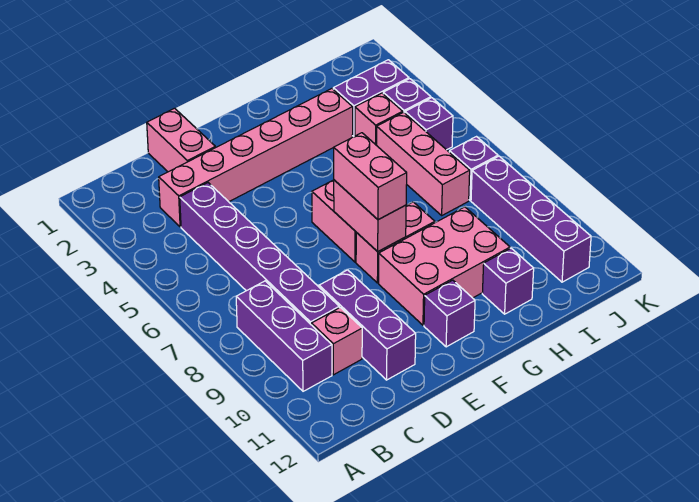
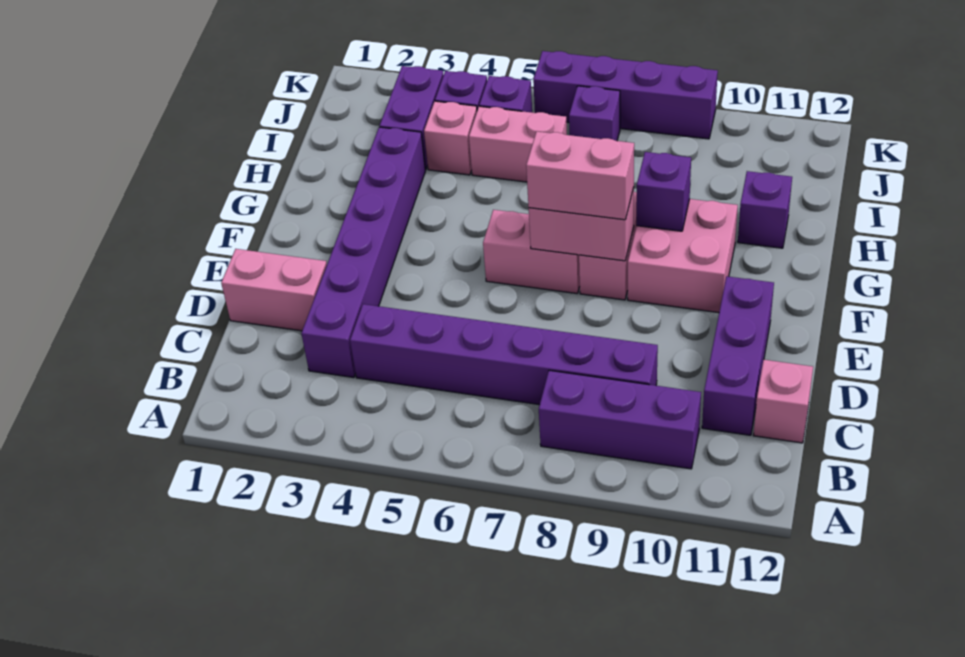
pink 1x6 brick [159,89,353,227] -> purple 1x6 brick [301,127,425,377]
pink 1x1 brick [312,307,362,375] -> pink 1x1 brick moved to [753,360,813,443]
purple 1x3 brick [319,270,416,380] -> purple 1x3 brick turned to [702,276,774,435]
pink 2x3 brick [379,207,510,325] -> pink 2x2 brick [628,199,738,313]
purple 1x1 brick [424,280,475,347] -> purple 1x1 brick moved to [636,152,691,231]
pink 1x3 brick [377,112,470,215] -> pink 1x2 brick [469,106,567,182]
purple 1x4 brick [471,156,591,282] -> purple 1x4 brick moved to [533,51,718,139]

